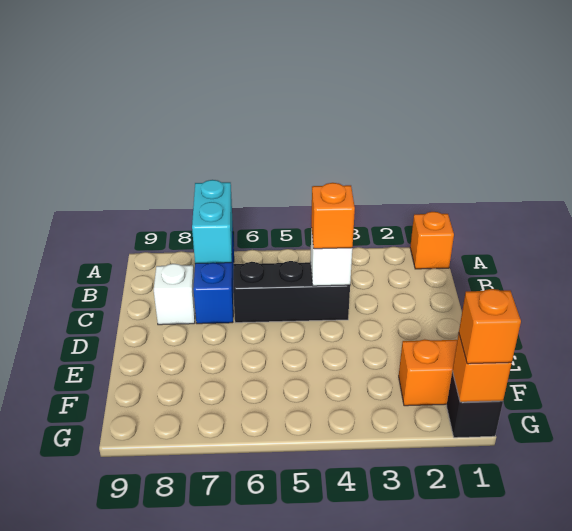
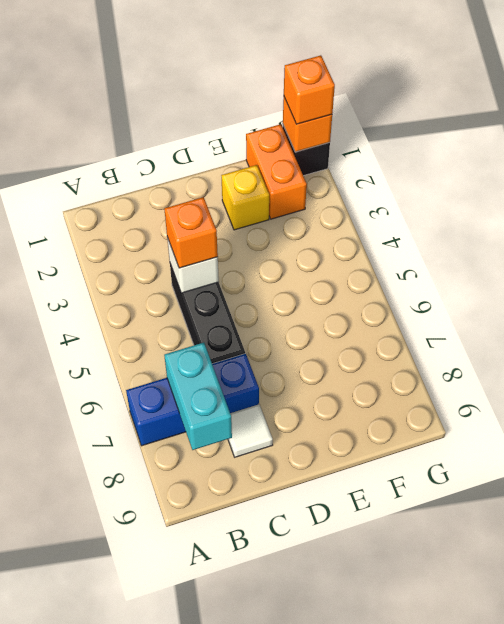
orange 1x1 brick [410,212,454,269] -> none
cyan 1x2 brick [192,180,232,264] -> cyan 1x2 brick turned to [164,343,232,450]
white 1x1 brick [154,264,195,325] -> white 1x1 tile [228,404,273,457]
none -> yellow 1x1 brick [221,165,269,230]

